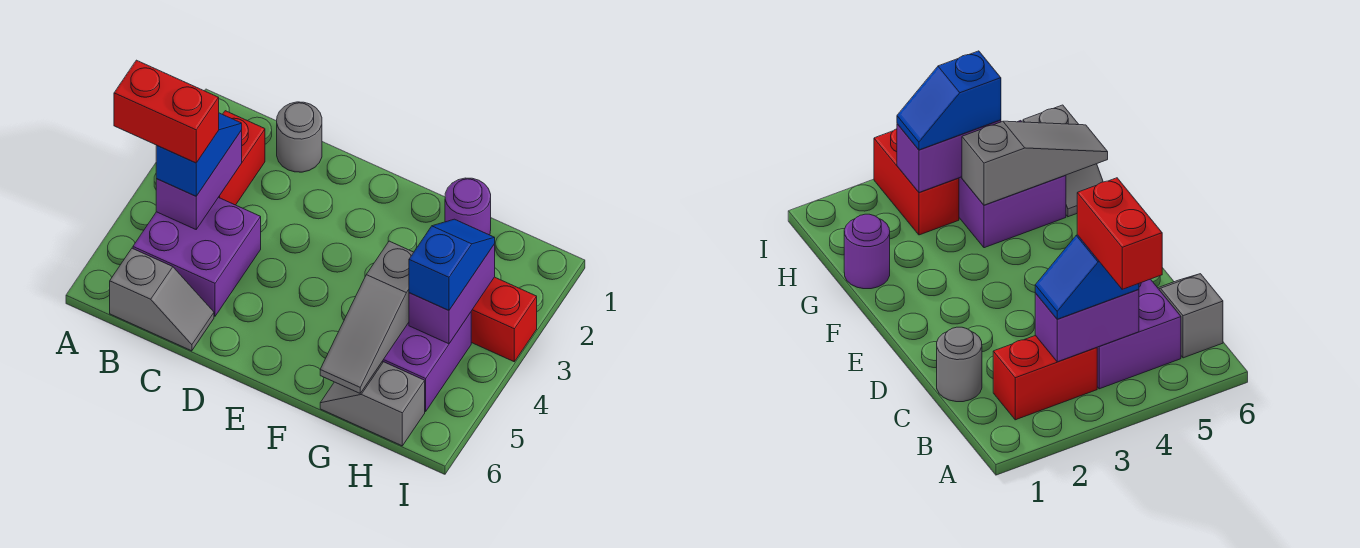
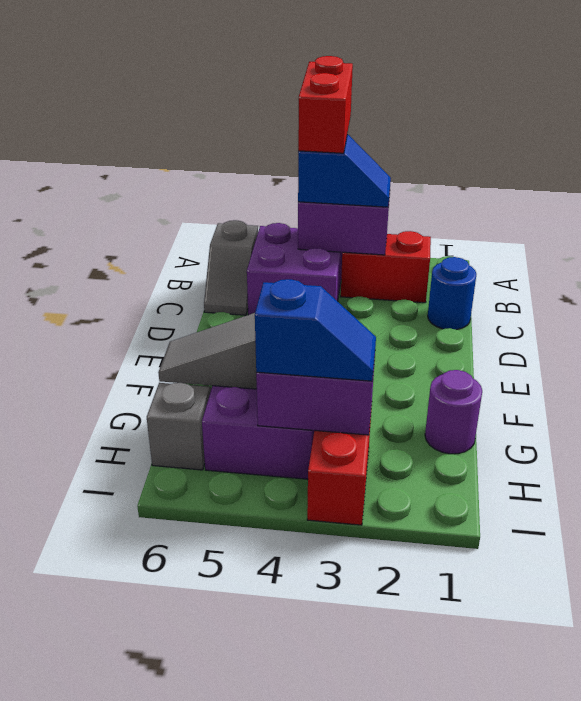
grey 1x1 round brick [277,102,322,172] -> blue 1x1 round brick [428,257,476,330]

